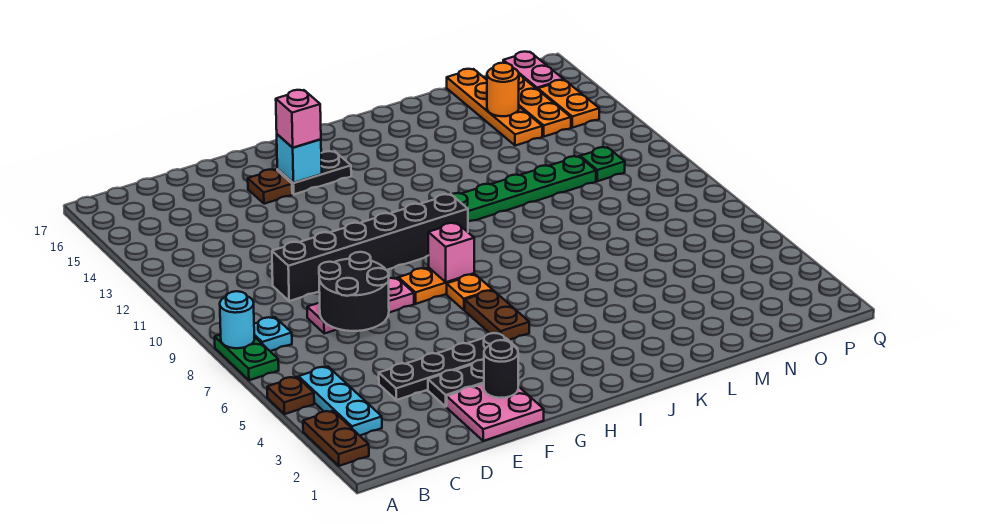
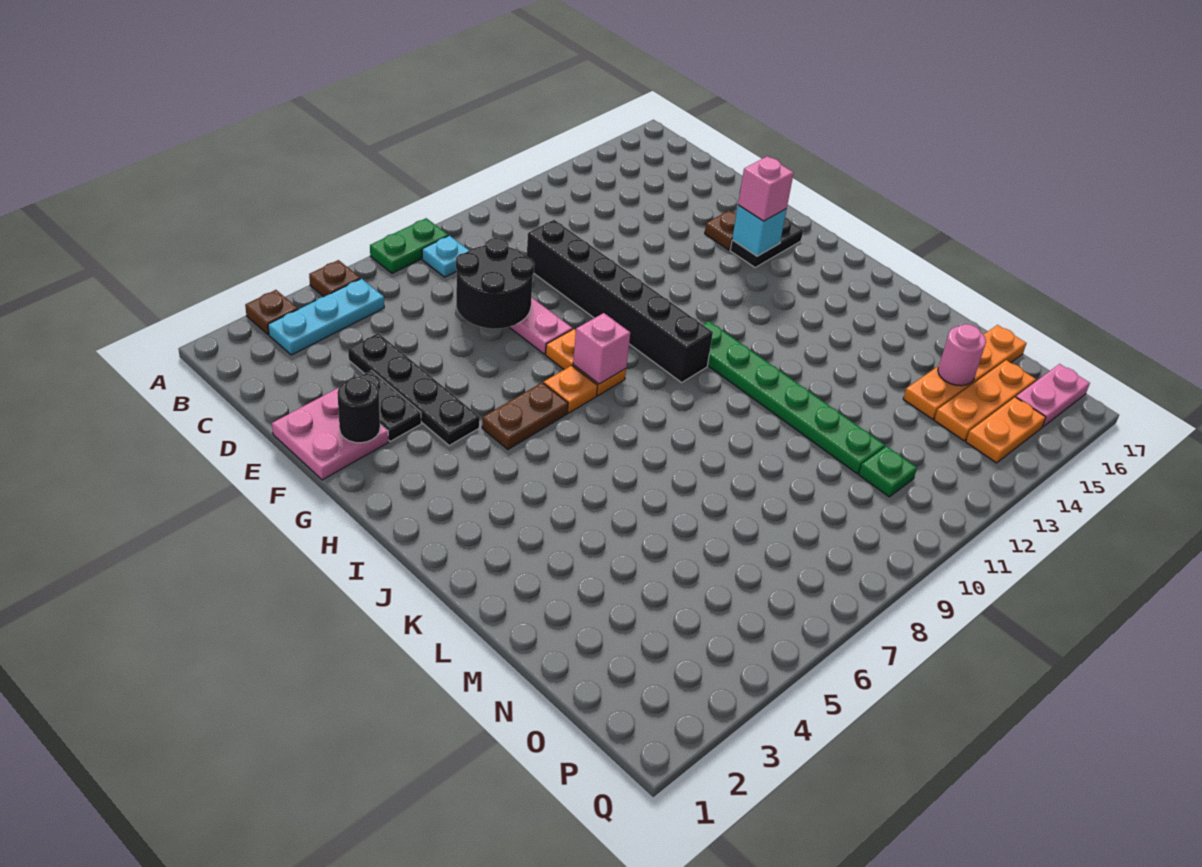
brown 1x2 plate [303,411,369,466] -> brown 1x1 plate [245,290,298,335]
cyan 1x1 round brick [220,291,254,348] -> none
black 1x2 plate [277,151,351,194] -> black 1x2 plate turned to [730,217,803,267]
orange 1x1 round brick [487,63,519,116] -> pink 1x1 round brick [938,324,986,386]

